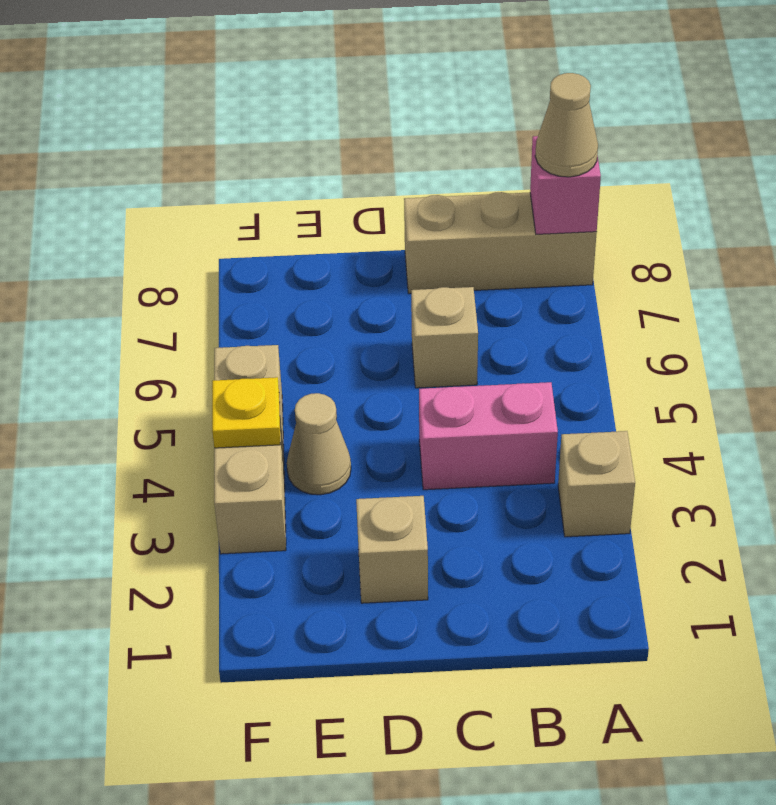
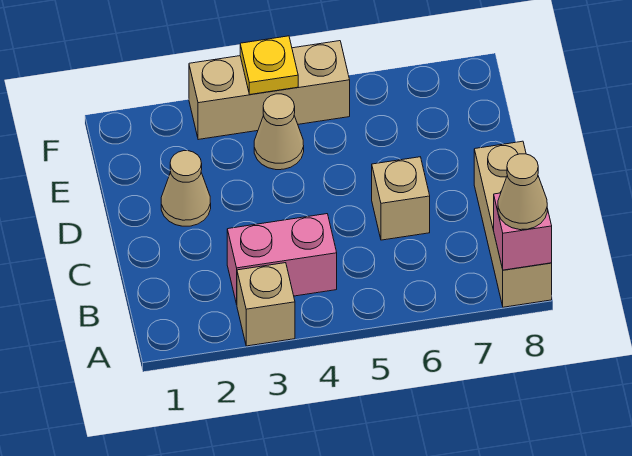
pink 1x2 brick [419,382,558,490] -> pink 1x2 brick turned to [227,214,337,304]
tan 1x1 brick [356,496,428,603] -> tan 1x1 cone [161,151,211,226]

